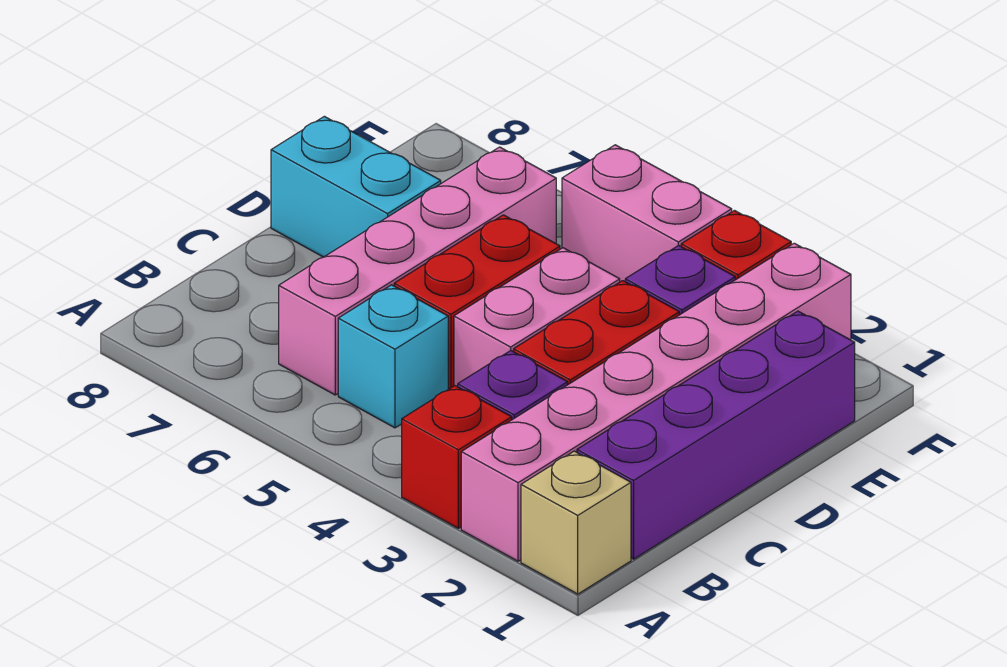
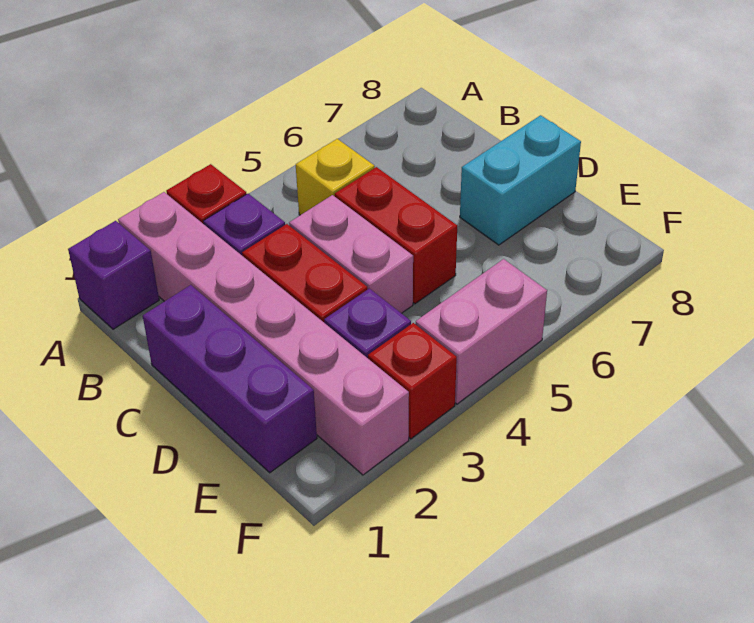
tan 1x1 brick [521,451,631,594] -> purple 1x1 brick [68,221,159,329]
purple 1x4 brick [577,311,855,559] -> purple 1x3 brick [143,285,317,473]
cyan 1x1 brick [338,285,448,428] -> yellow 1x1 brick [296,139,375,215]
pink 1x4 brick [279,147,556,395] -> none

